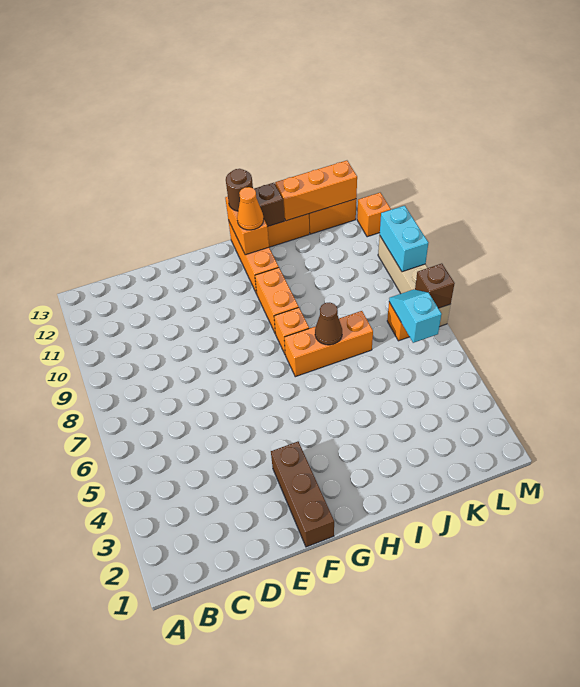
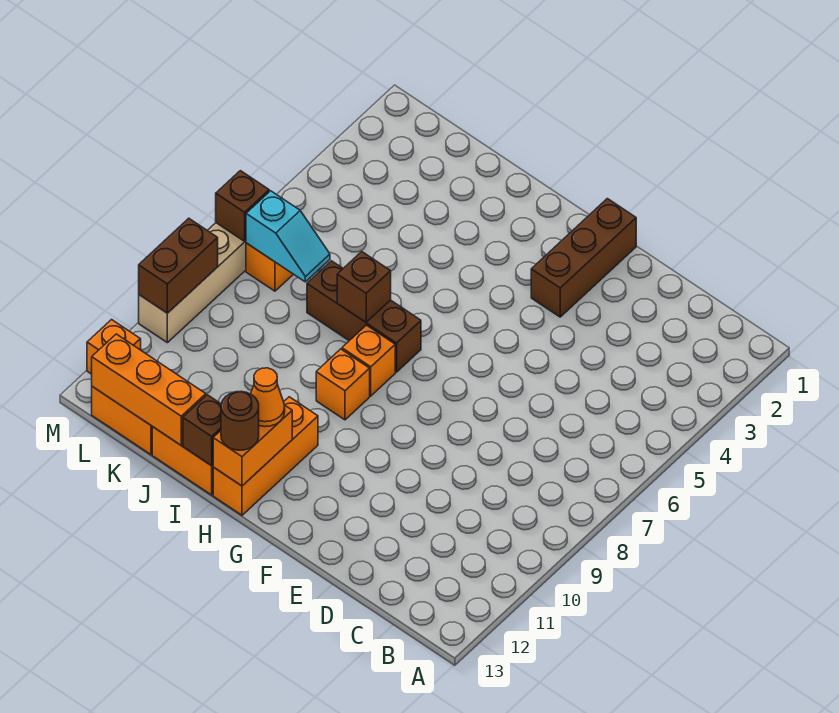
orange 1x3 brick [284,311,373,377] -> brown 1x3 brick [307,261,421,372]
orange 1x2 brick [255,268,299,334] -> orange 1x1 brick [316,349,370,420]
brown 1x1 cone [315,303,342,345] -> brown 1x1 brick [337,252,391,322]
cyan 1x2 slope [389,289,442,343] -> cyan 1x2 slope turned to [246,191,330,282]
cyan 1x2 brick [380,206,428,272] -> brown 1x2 brick [139,218,218,313]

